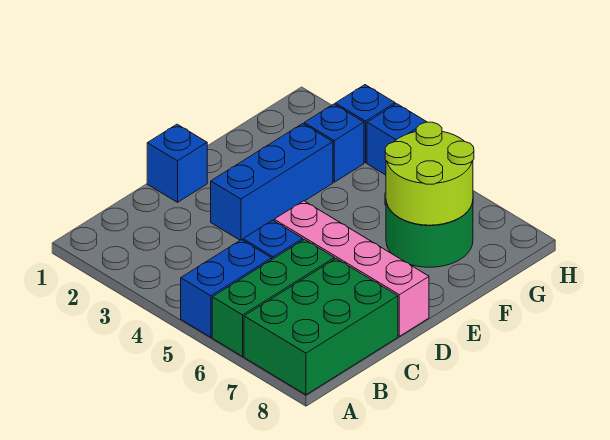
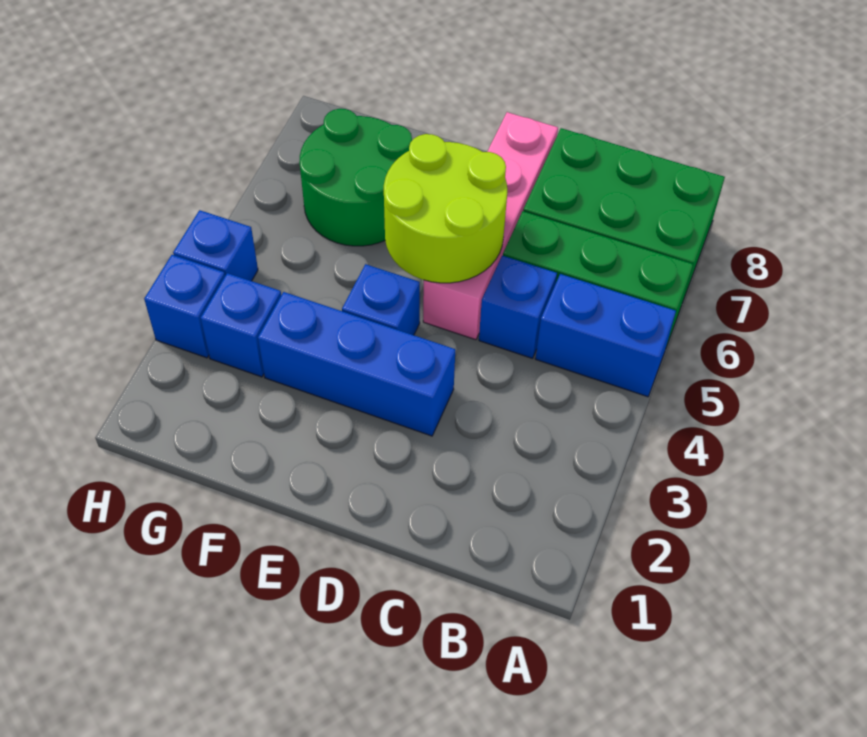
blue 1x1 brick [147,124,207,202] -> blue 1x1 brick moved to [342,264,420,335]
lime 2x2 round brick [385,122,474,225] -> lime 2x2 round brick moved to [384,134,507,283]

